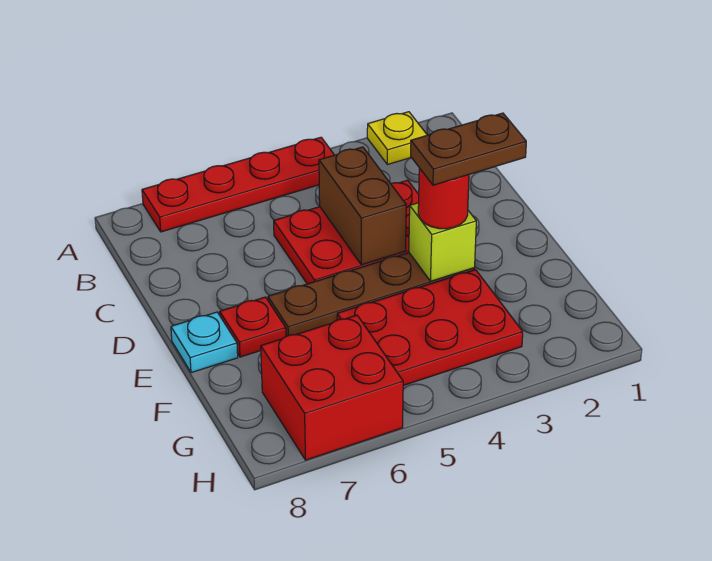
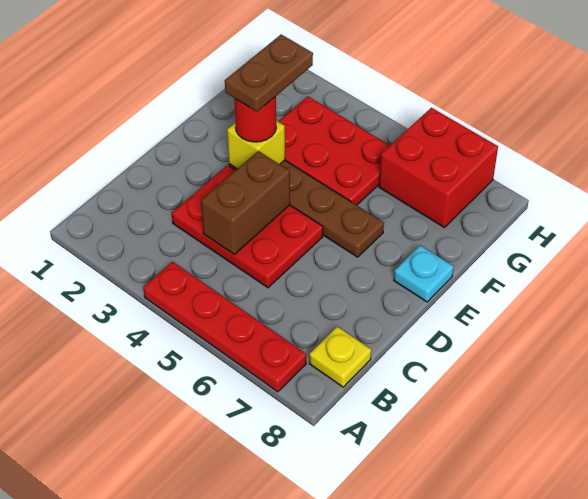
yellow 1x1 plate [367,112,427,165] -> yellow 1x1 plate moved to [309,327,371,387]
brown 1x2 plate [411,113,526,185] -> brown 1x2 plate turned to [225,34,313,112]
lime 1x1 brick [409,203,476,281] -> yellow 1x1 brick [227,121,285,169]
red 1x1 plate [220,297,286,357] -> none

